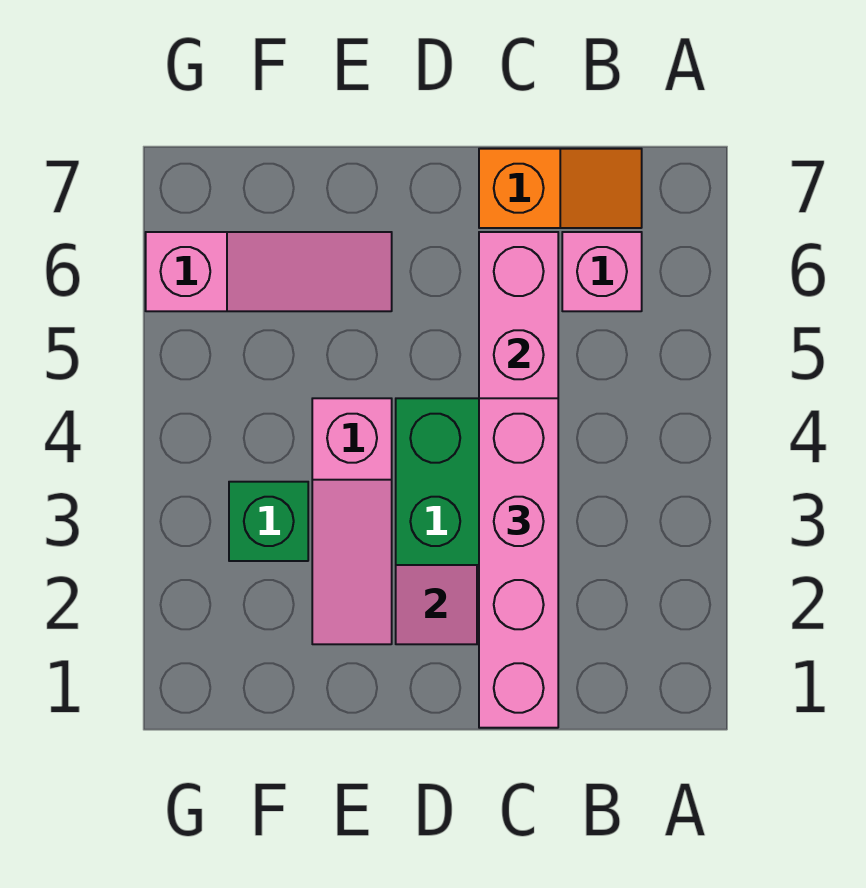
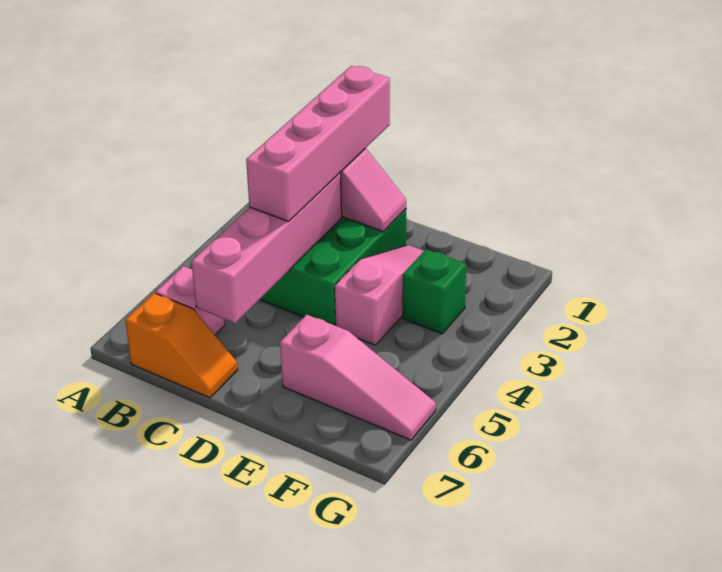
orange 1x2 slope [479,149,642,228] -> orange 1x2 slope turned to [125,293,238,398]
pink 1x3 slope [146,232,392,311] -> pink 1x3 slope turned to [280,315,436,440]

